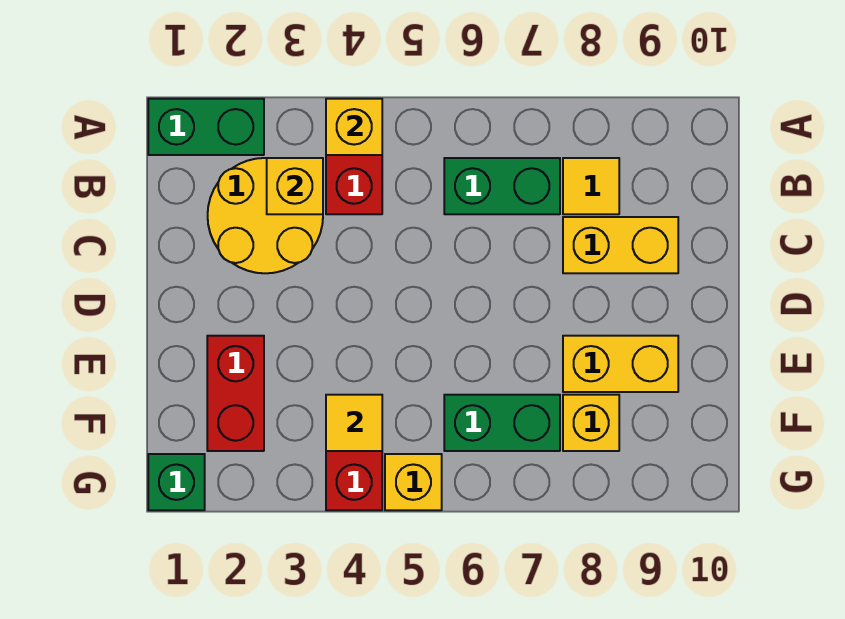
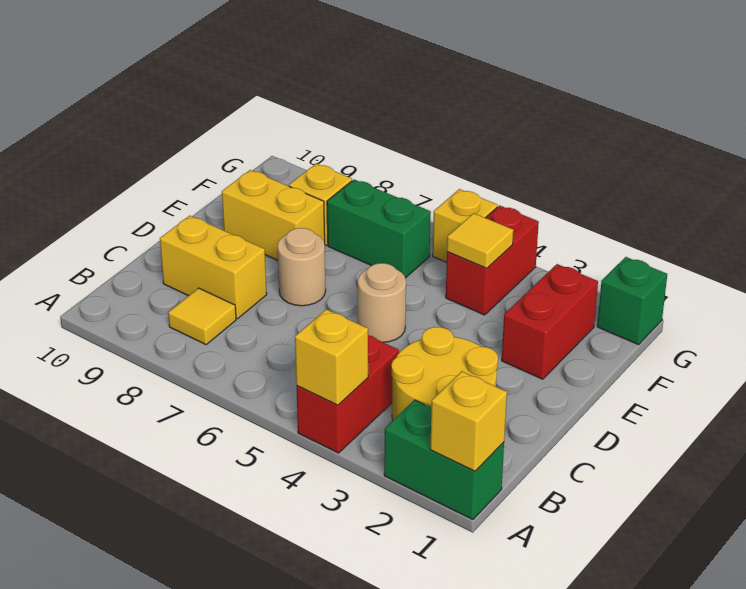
yellow 1x1 brick [267,158,323,214] -> yellow 1x1 brick moved to [430,371,507,471]
green 1x2 brick [444,158,560,214] -> none
none -> tan 1x1 round brick [358,263,406,342]
none -> tan 1x1 round brick [278,228,326,306]

